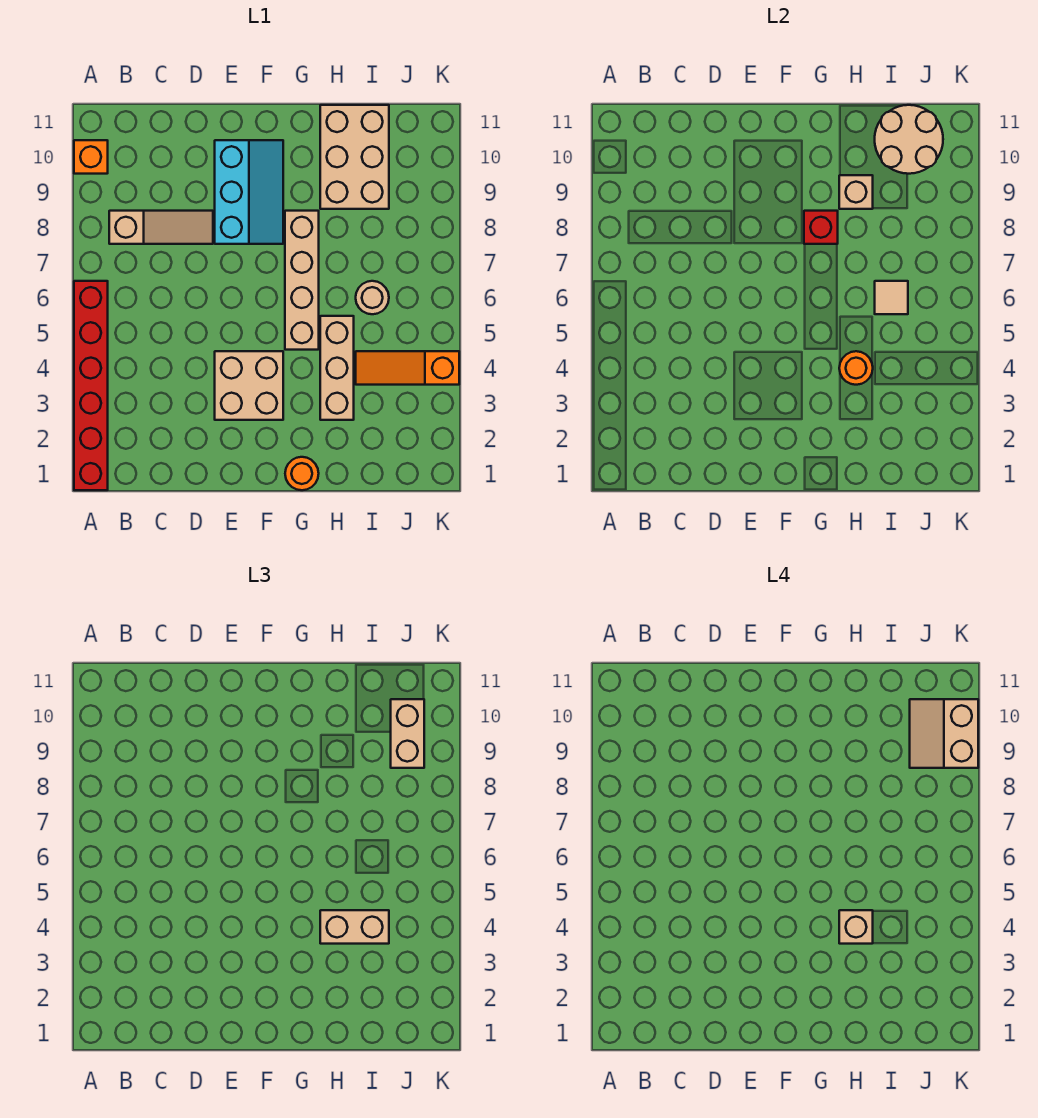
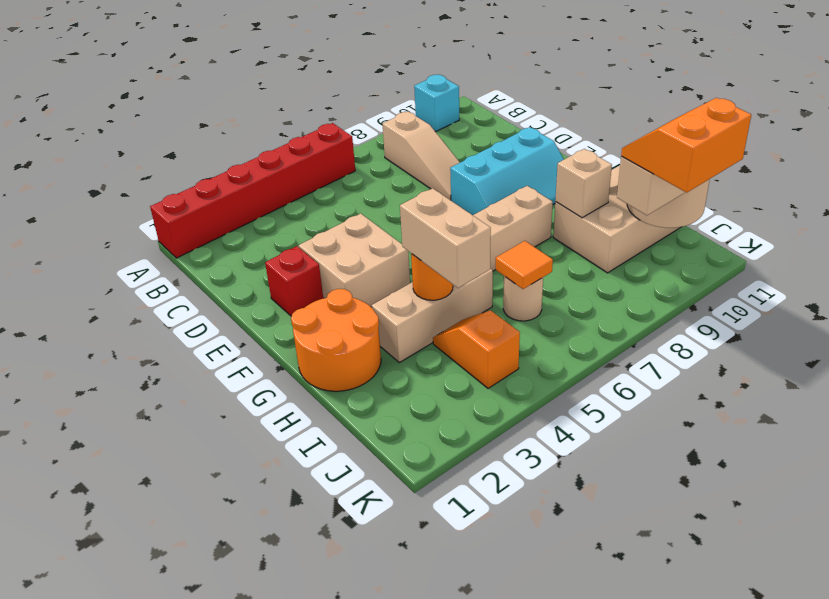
orange 1x1 brick [74,140,108,174] -> cyan 1x1 brick [414,75,459,132]
orange 1x1 round brick [285,457,319,490] -> orange 2x2 round brick [291,289,381,391]
red 1x1 brick [804,211,838,244] -> red 1x1 brick moved to [265,246,323,316]
tan 1x1 brick [839,910,873,944] -> none
orange 1x3 slope [356,351,459,385] -> orange 1x2 slope [433,310,520,388]
tan 1x1 tile [875,281,908,314] -> orange 1x1 tile [496,241,553,289]
tan 2x2 slope [910,699,978,768] -> orange 2x2 slope [621,98,751,193]

